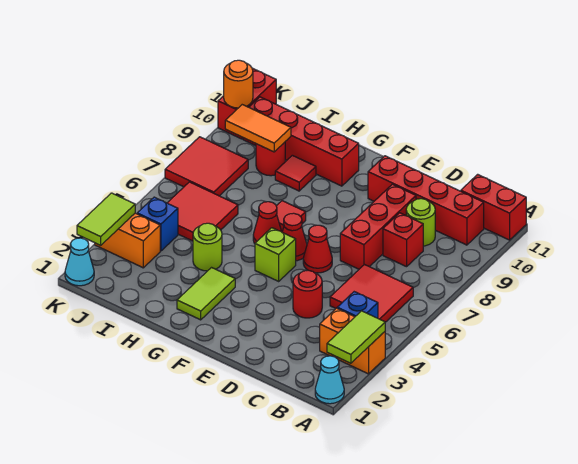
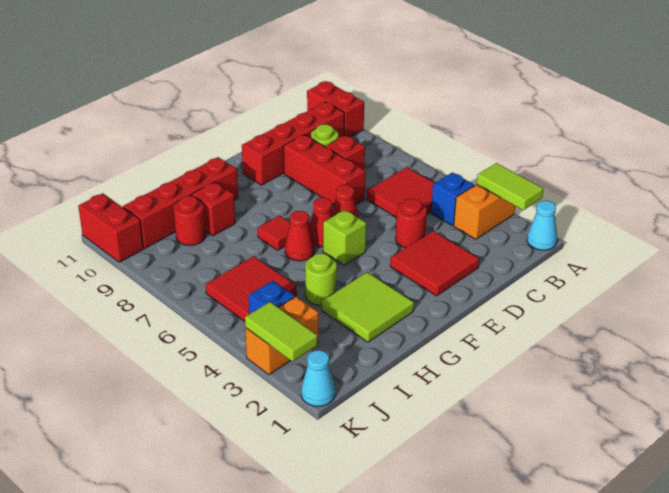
red 1x2 brick [461,174,526,240] -> red 1x2 brick turned to [307,81,364,137]
lime 1x2 tile [177,268,235,320] -> lime 2x2 tile [322,272,414,342]
red 1x1 tile [275,155,316,191] -> red 1x1 brick [192,182,235,236]
orange 1x2 tile [225,105,291,152] -> none
red 2x2 tile [165,137,248,196] -> red 2x2 tile moved to [390,231,479,296]
orange 1x1 round brick [224,60,253,108] -> none

